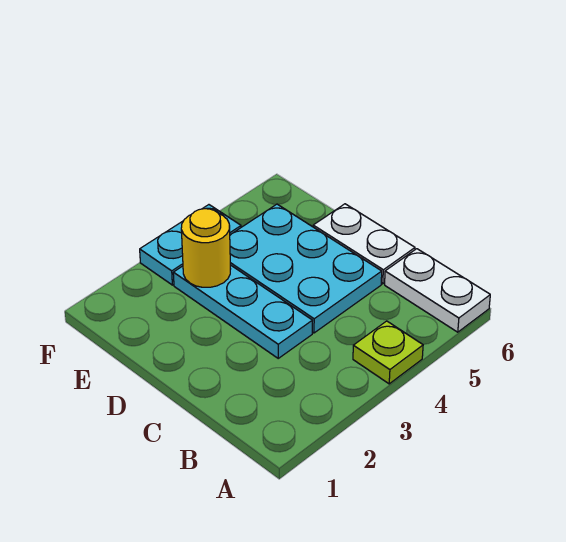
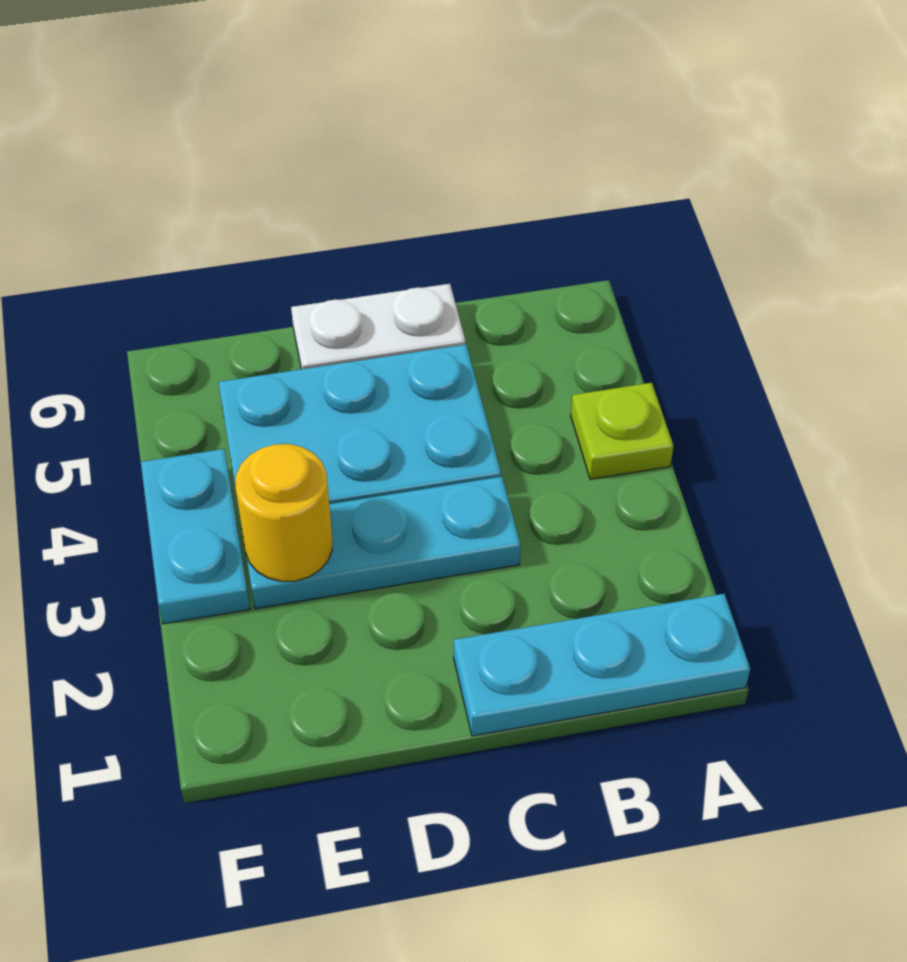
none -> cyan 1x3 plate [454,594,750,736]
white 1x2 plate [385,249,490,332] -> none

